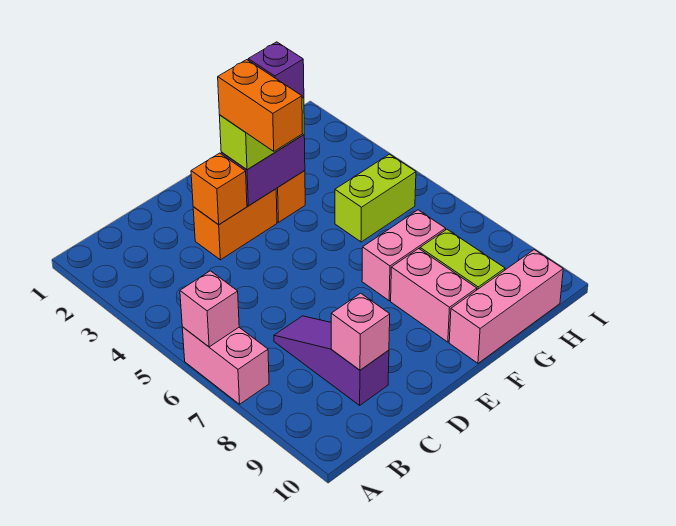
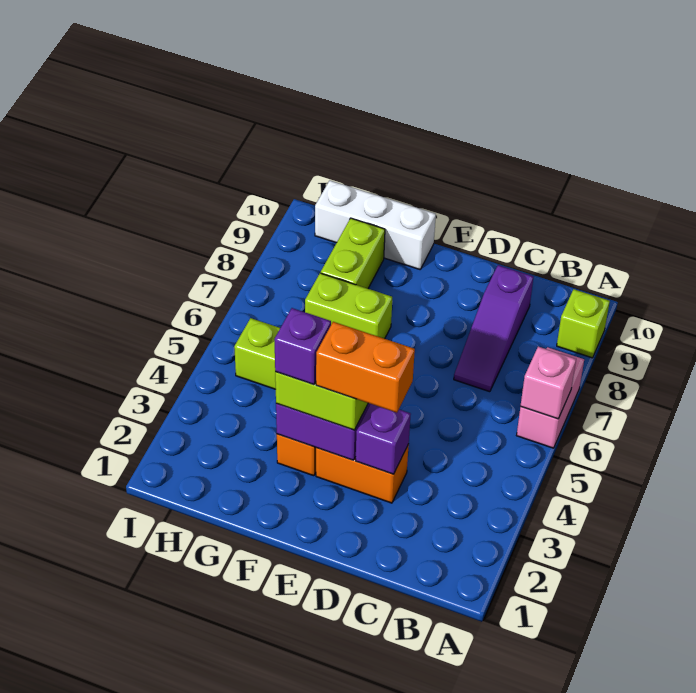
none -> lime 1x1 brick [557,289,610,358]
pink 1x1 brick [331,293,390,370] -> none
orange 1x1 brick [191,153,247,225] -> purple 1x1 brick [356,404,411,474]
orange 1x2 brick [218,60,303,151] -> orange 1x2 brick turned to [316,322,415,413]
pink 1x2 brick [362,210,446,301] -> lime 1x2 brick [305,273,392,339]
pink 1x2 brick [391,249,477,342] -> none
pink 1x3 brick [449,250,563,363] -> white 1x3 brick [315,180,436,269]

